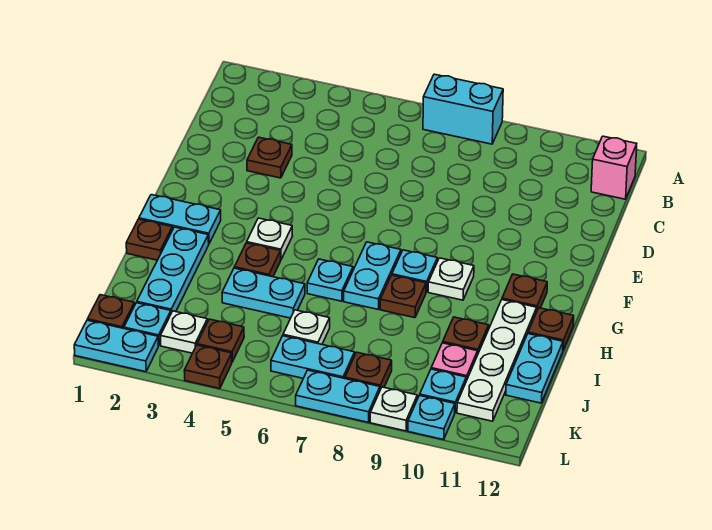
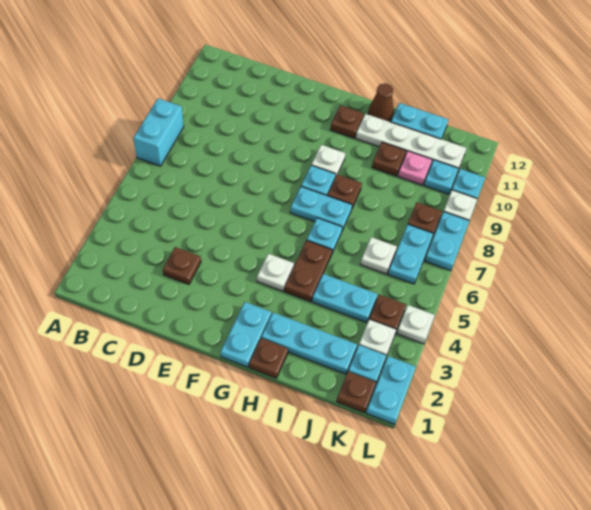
pink 1x1 brick [591,136,637,199] -> none
brown 1x1 plate [234,243,281,277] -> brown 1x2 plate [284,240,332,302]
brown 1x1 plate [528,308,574,350] -> brown 1x1 cone [368,84,394,122]
cyan 1x2 plate [222,268,305,318] -> cyan 1x2 plate turned to [312,274,378,323]
brown 1x1 plate [184,345,232,389] -> white 1x1 plate [397,305,435,344]

